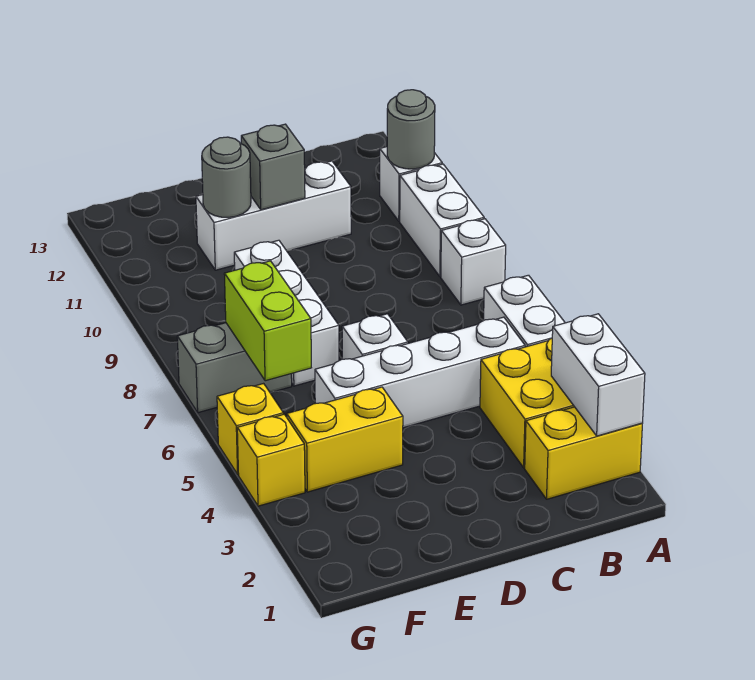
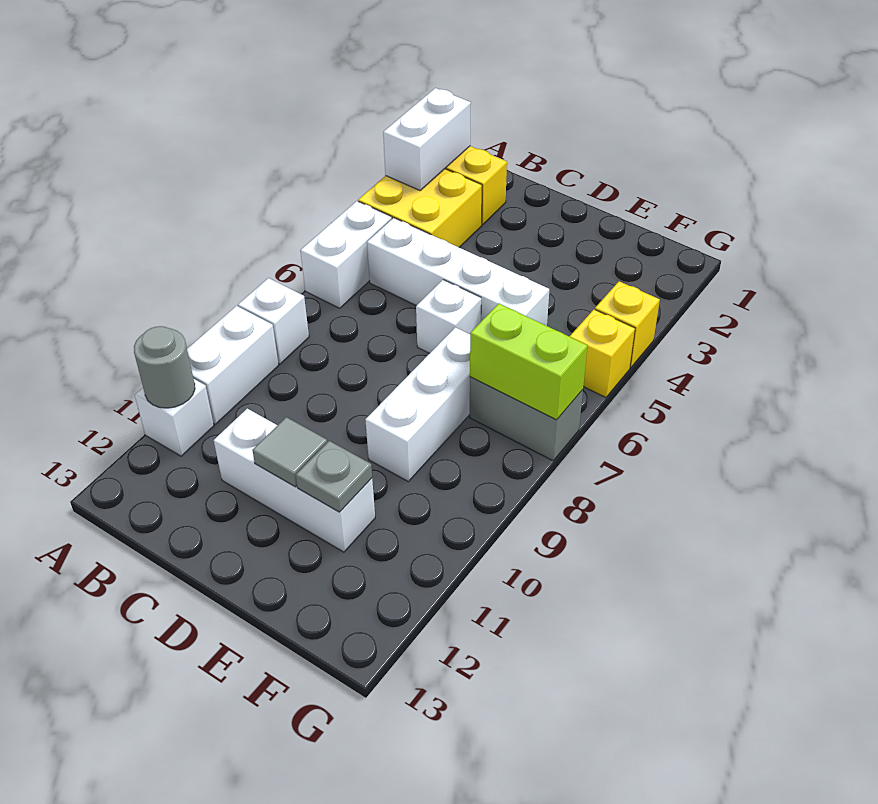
grey 1x1 brick [241,124,305,210] -> grey 1x1 tile [252,417,327,487]
yellow 1x2 brick [287,387,403,492] -> none
grey 1x1 round brick [202,137,251,217] -> grey 1x1 plate [296,441,372,512]
lime 1x2 brick [224,261,311,381] -> lime 1x2 brick turned to [470,304,587,420]

